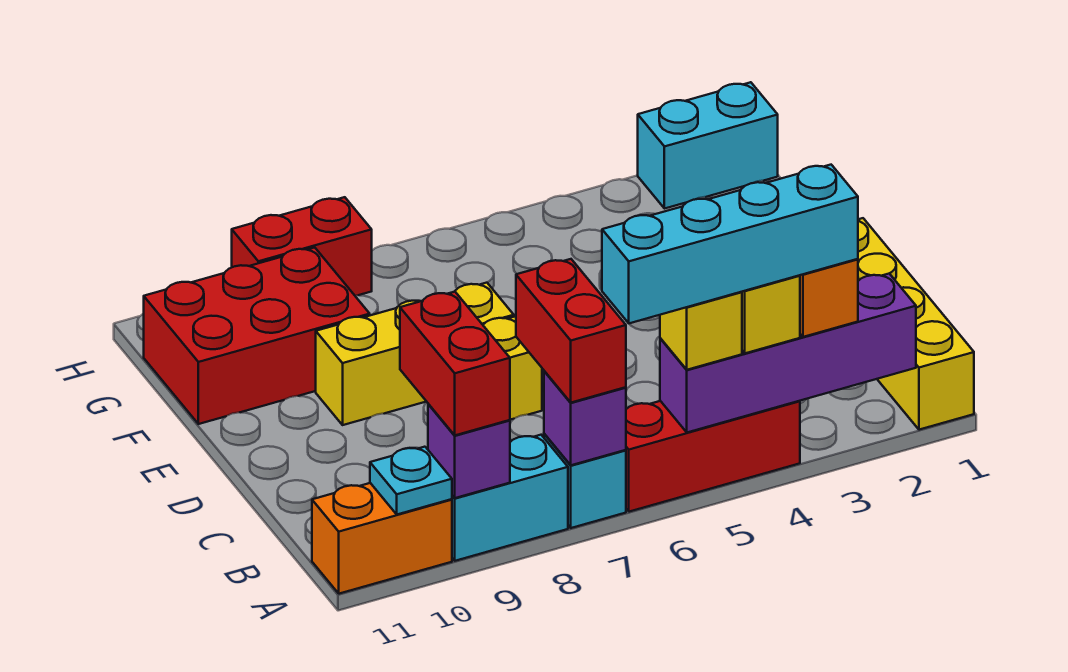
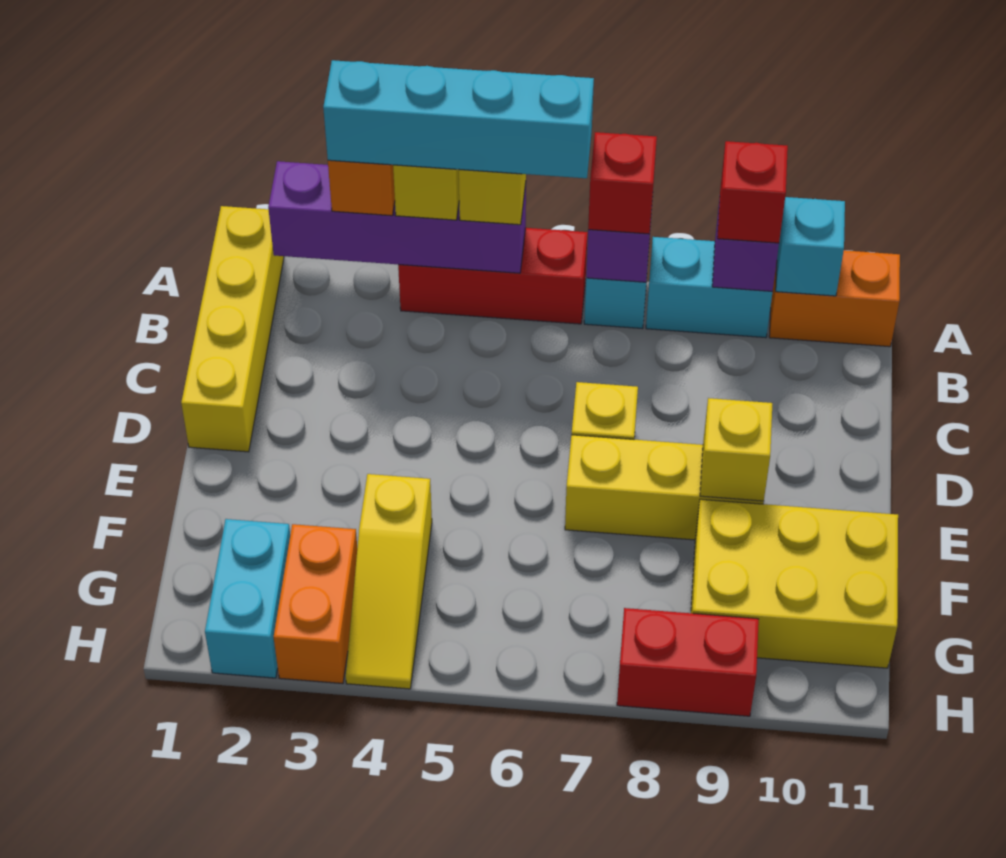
red 1x2 brick [516,259,626,403] -> red 1x1 brick [588,132,657,234]
red 1x2 brick [400,292,510,435] -> red 1x1 brick [717,141,788,243]
cyan 1x1 plate [370,447,452,514] -> cyan 1x1 brick [776,197,845,296]
none -> yellow 1x1 brick [700,398,772,501]
none -> yellow 1x3 slope [346,474,432,689]
red 2x3 brick [144,248,370,424] -> yellow 2x3 brick [691,499,898,668]
none -> orange 1x2 brick [274,524,357,683]
cyan 1x2 brick [638,82,778,209] -> cyan 1x2 brick turned to [205,519,290,678]

